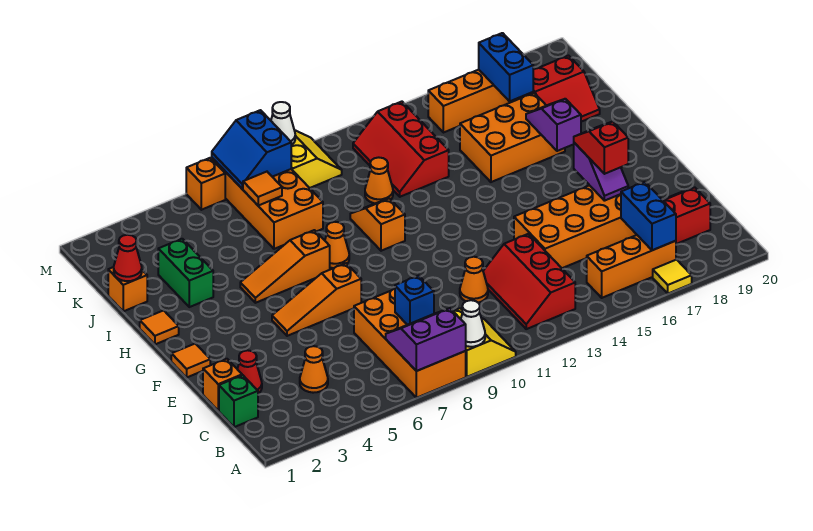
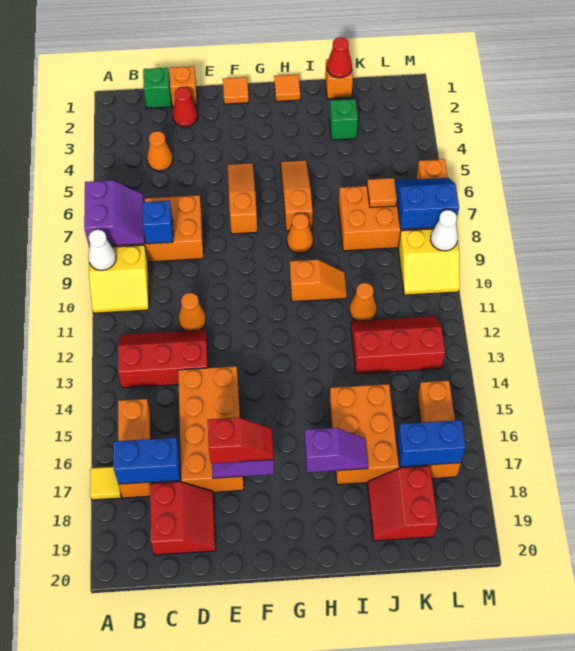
green 1x2 brick [158,239,213,307] -> green 1x1 brick [329,99,358,140]

